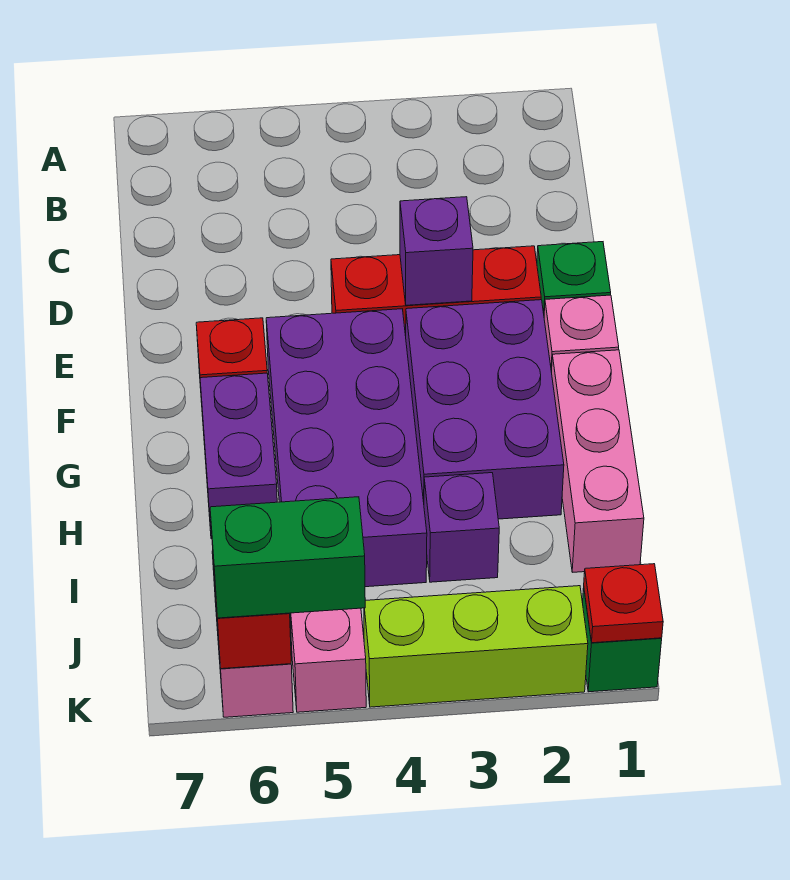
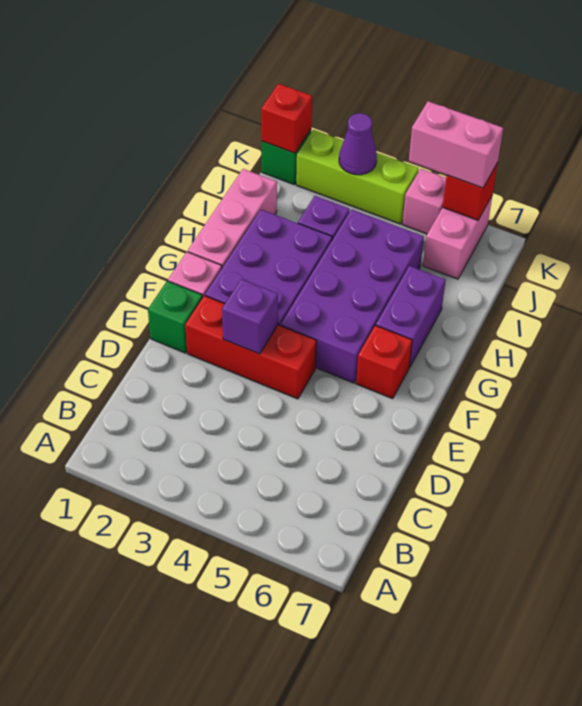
red 1x1 plate [584,564,663,643] -> red 1x1 brick [261,84,312,153]
none -> purple 1x1 cone [339,113,377,175]
green 1x2 brick [210,497,365,618] -> pink 1x2 brick [409,101,503,188]

